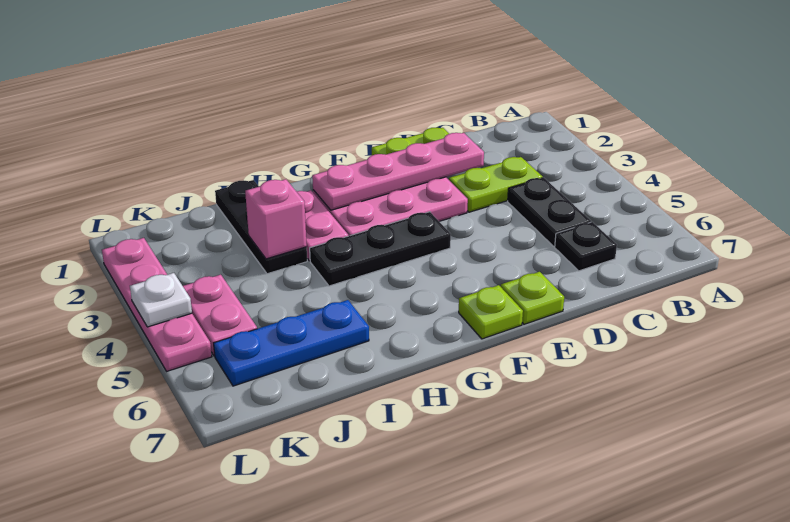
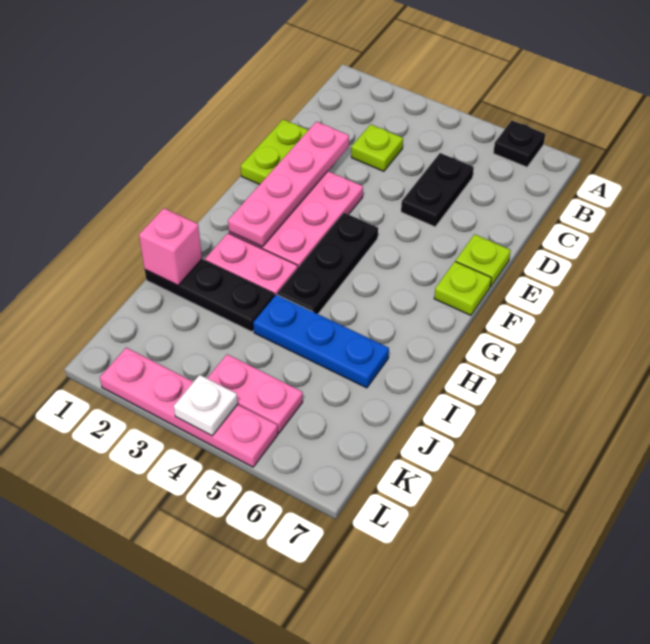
lime 1x2 plate [449,157,543,212] -> lime 1x1 plate [351,124,403,171]
black 1x2 plate [508,178,591,246] -> black 1x2 plate turned to [401,153,474,227]
black 1x1 plate [555,222,617,271] -> black 1x1 plate moved to [493,121,545,167]
pink 1x1 brick [245,179,307,259] -> pink 1x1 brick moved to [139,208,202,285]
blue 1x3 plate [214,300,369,386] -> blue 1x3 plate turned to [253,295,389,388]

